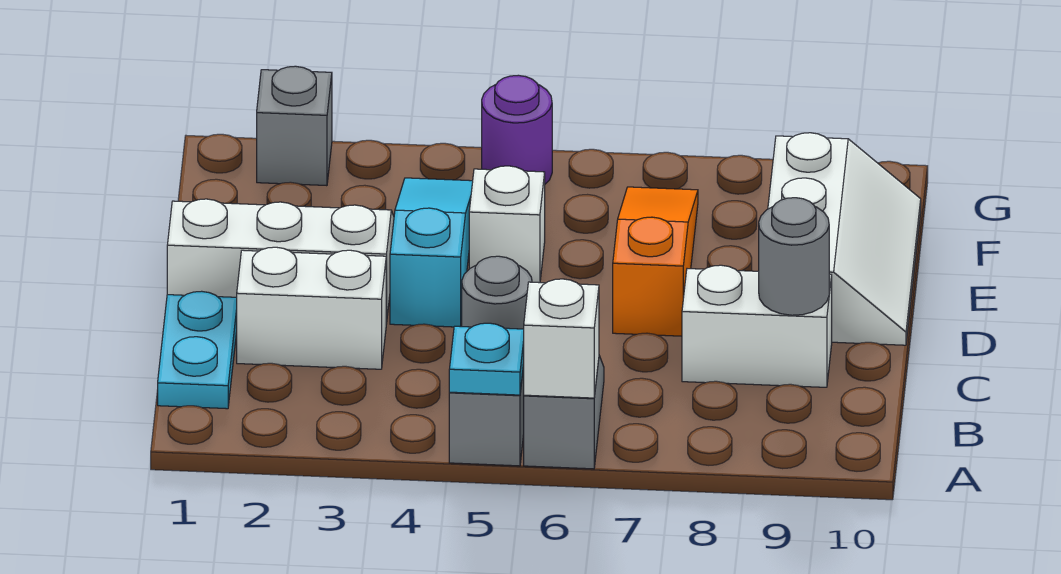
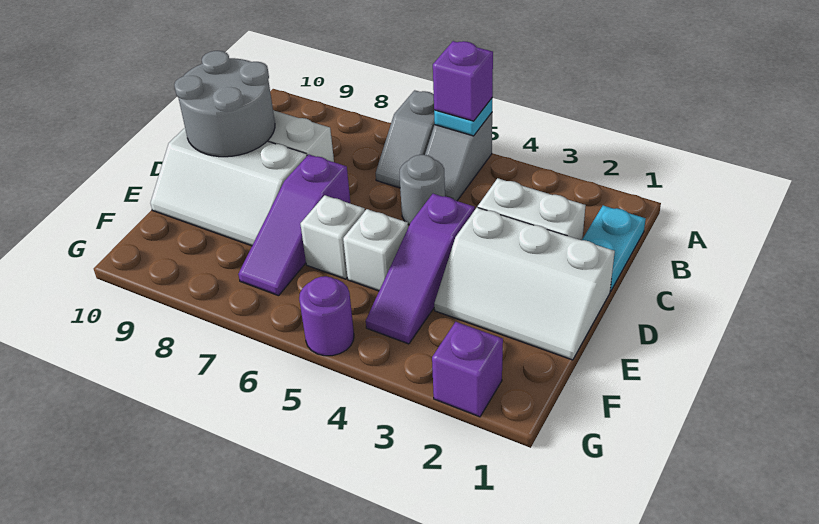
none -> purple 1x1 brick [433,41,493,121]
white 1x1 brick [524,279,599,398] -> white 1x1 brick moved to [300,195,365,279]
grey 1x1 round brick [759,198,829,315] -> grey 2x2 round brick [174,51,275,157]
cyan 1x3 slope [390,178,473,327] -> purple 1x3 slope [366,194,475,344]
orange 1x3 slope [613,187,698,336] -> purple 1x3 slope [238,154,351,296]
white 2x3 slope [768,133,921,345] -> white 2x3 slope turned to [150,128,307,246]
grey 1x1 brick [257,66,332,186] -> purple 1x1 brick [432,322,503,417]

